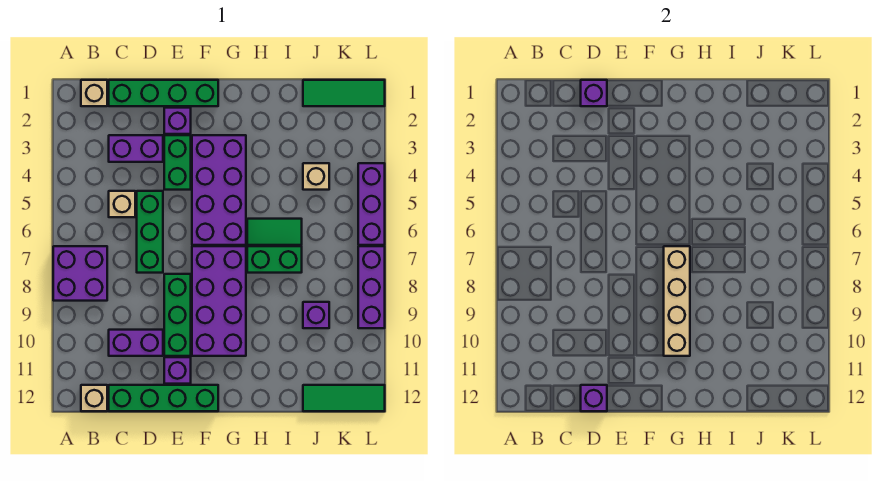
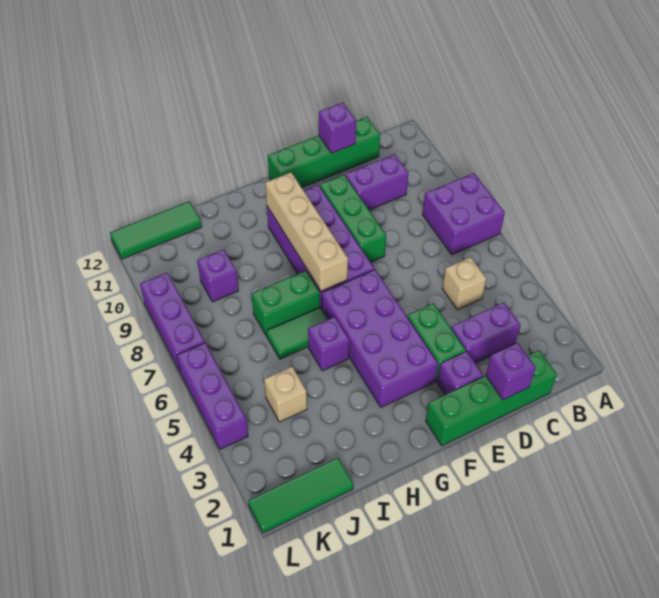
tan 1x1 brick [81,80,107,106] -> none
tan 1x1 brick [81,385,107,411] -> none
green 1x3 brick [137,191,163,273] -> none
purple 1x1 brick [164,357,191,384] -> purple 1x1 brick moved to [308,317,349,371]

